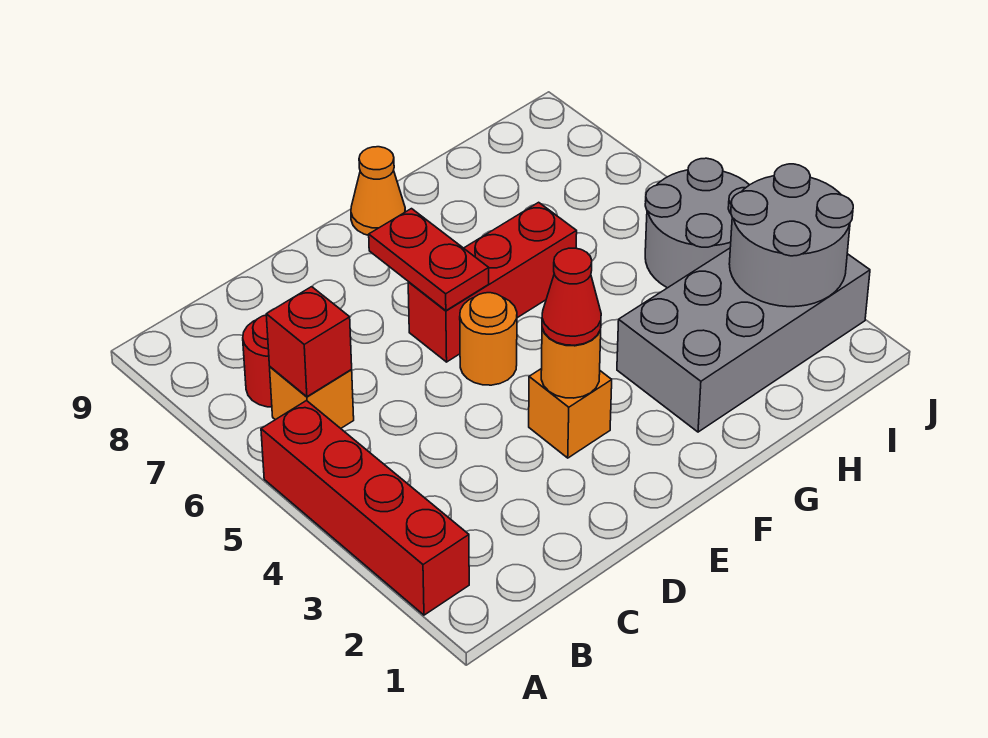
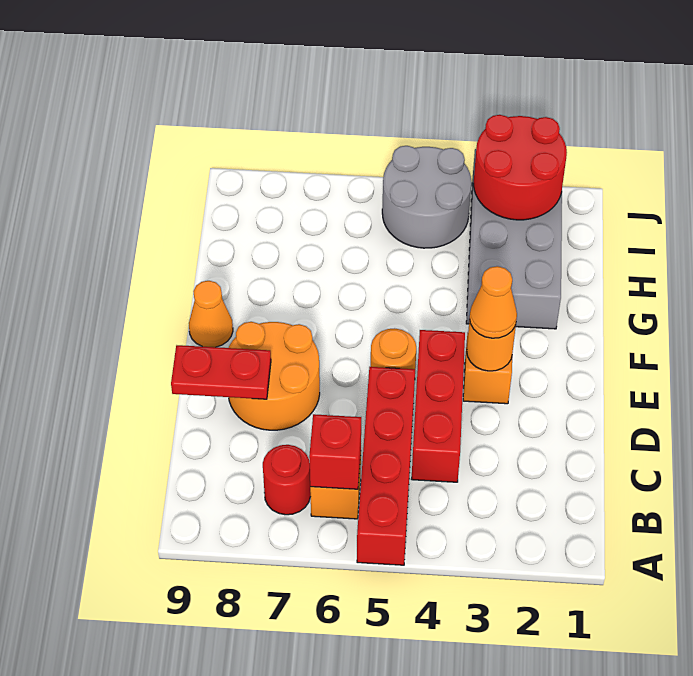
red 1x4 brick [261,401,469,615] -> red 1x4 brick turned to [357,367,415,565]
none -> orange 2x2 round brick [229,322,320,430]
red 1x1 cone [542,248,601,345] -> orange 1x1 cone [470,266,517,338]
red 1x3 brick [408,202,577,362] -> red 1x3 brick moved to [412,330,465,482]
red 1x2 plate [369,209,489,311] -> red 1x2 plate moved to [171,345,271,399]
grey 2x2 round brick [729,164,853,307] -> red 2x2 round brick [474,115,567,220]

